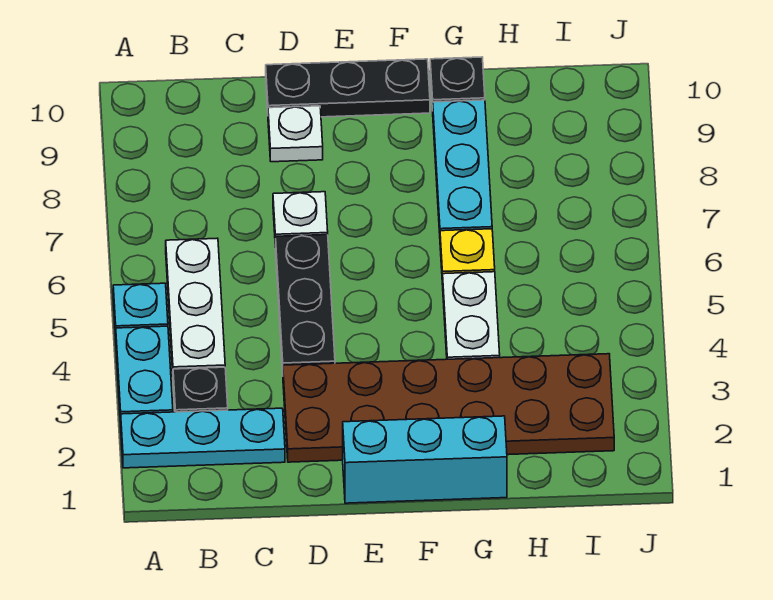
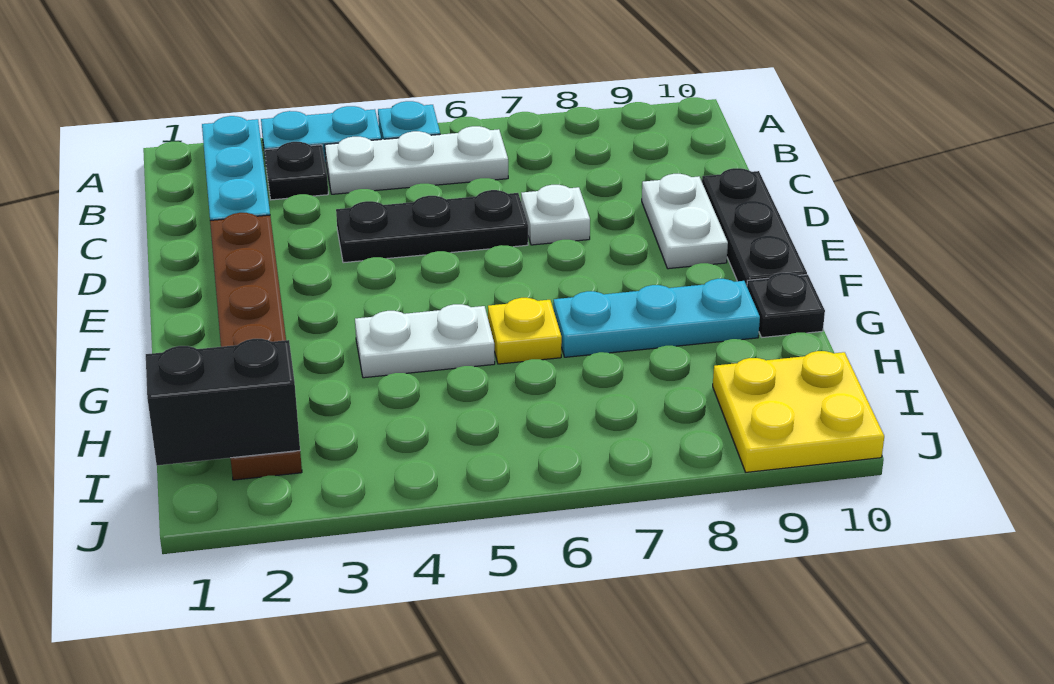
brown 2x6 plate [283,354,614,462] -> brown 1x6 plate [210,213,302,480]
white 1x1 plate [268,106,323,162] -> white 1x2 plate [642,174,728,269]
cyan 1x3 brick [343,416,507,503] -> none
none -> black 1x2 brick [146,339,300,465]
none -> yellow 2x2 plate [713,351,884,472]

